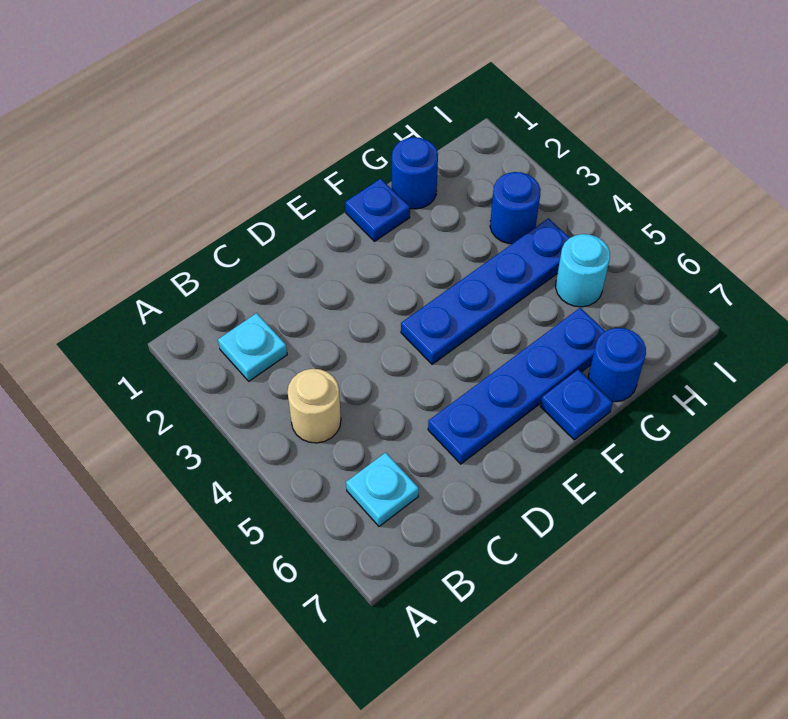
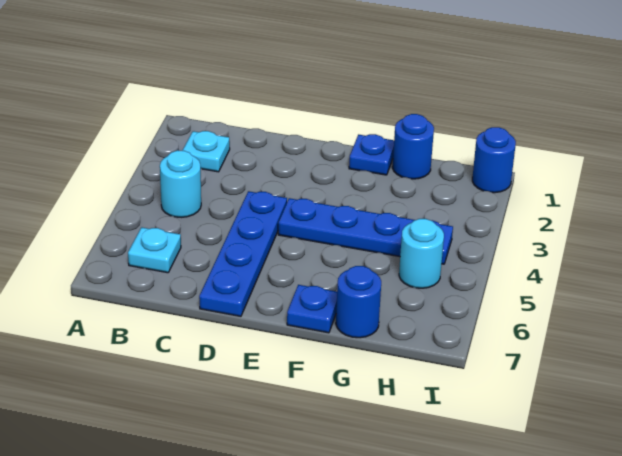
tan 1x1 round brick [287,369,341,443] -> cyan 1x1 round brick [160,150,201,217]
blue 1x4 plate [428,308,605,464] -> blue 1x4 plate turned to [199,191,287,316]
blue 1x1 round brick [490,172,541,244] -> blue 1x1 round brick moved to [472,127,516,193]

